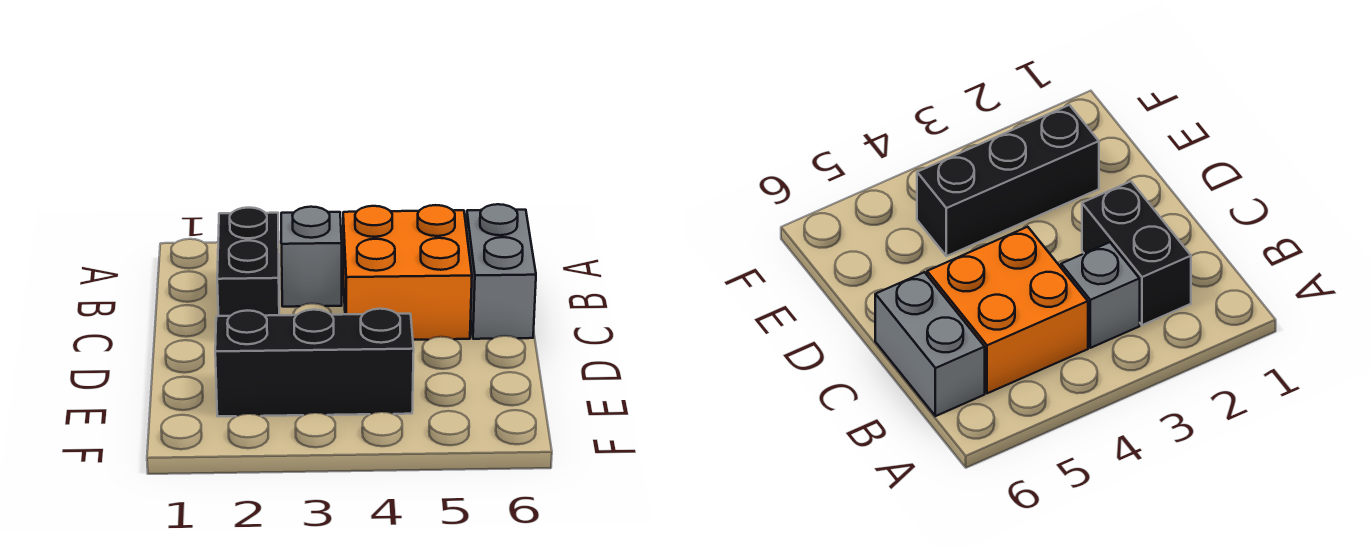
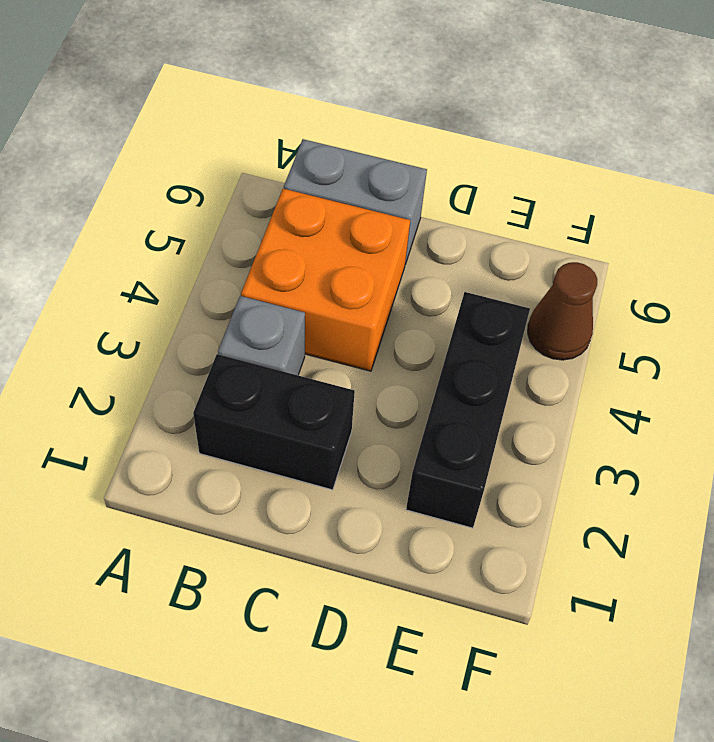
none -> brown 1x1 cone [528,262,597,360]

